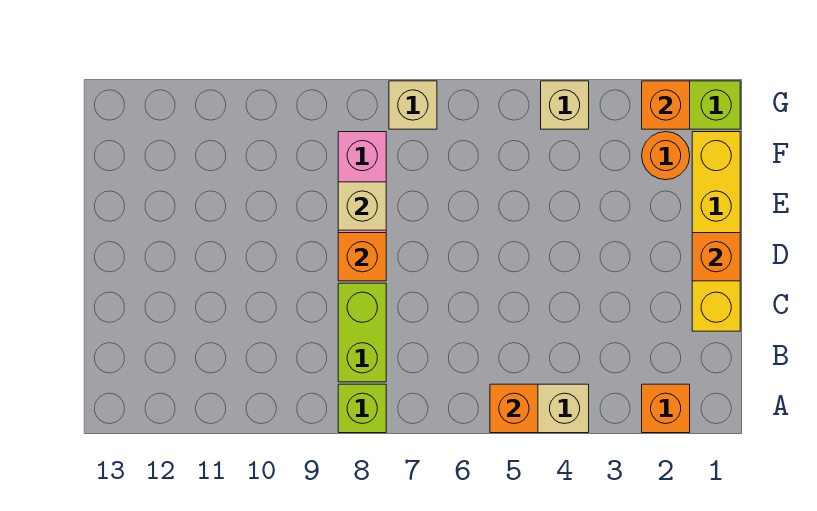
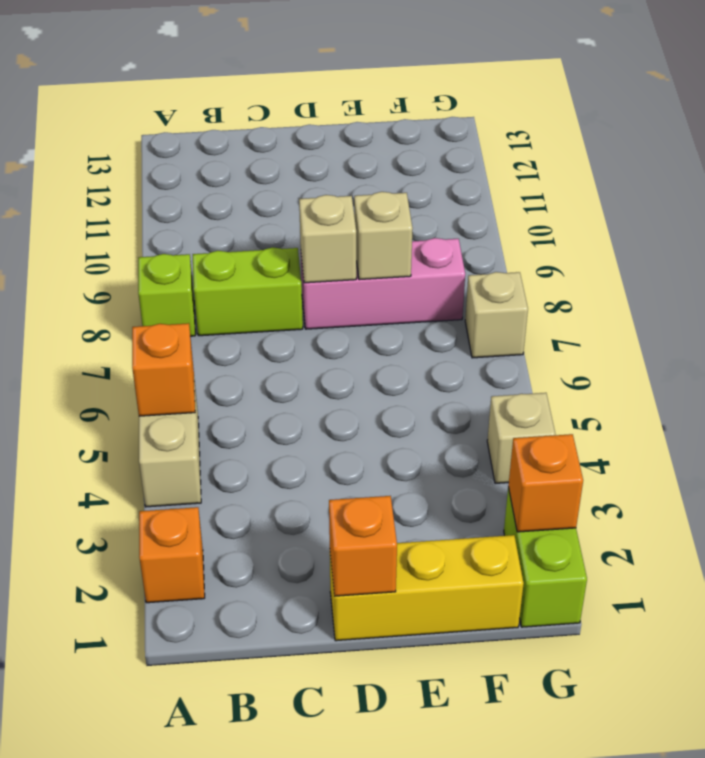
yellow 1x4 brick [692,132,740,331] -> yellow 1x3 brick [330,535,524,641]
orange 1x1 brick [338,233,386,281] -> tan 1x1 brick [299,195,356,283]
orange 1x1 round brick [642,132,690,180] -> none

